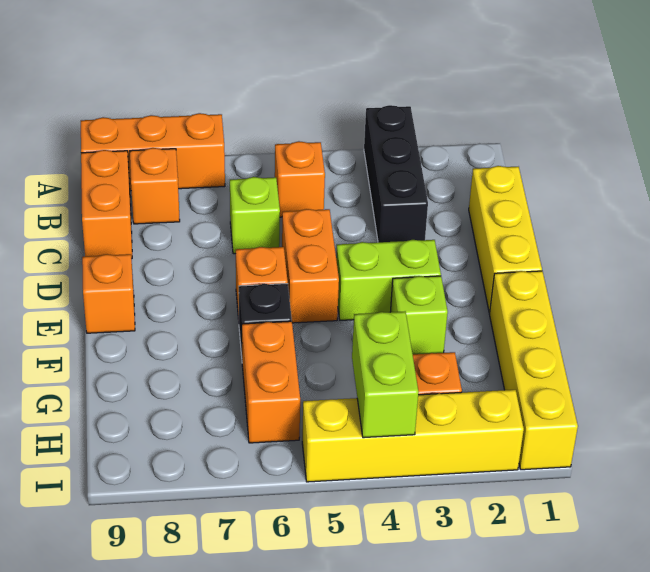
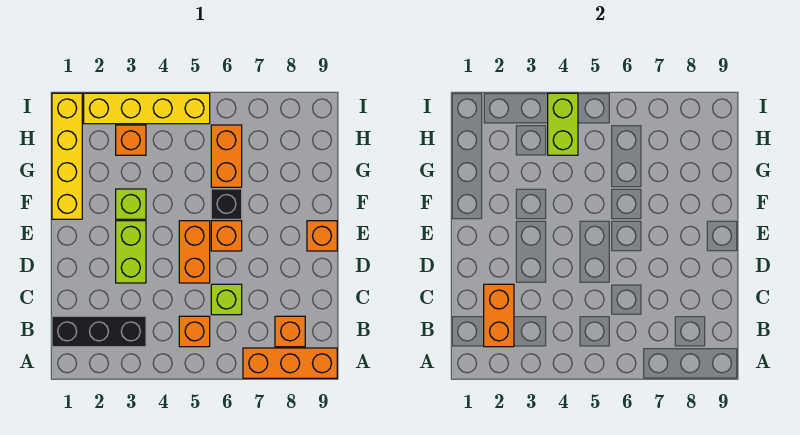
black 1x3 brick [364,105,428,242] -> black 1x3 brick turned to [52,316,146,347]
orange 1x2 brick [81,150,132,259] -> orange 1x2 brick moved to [484,284,514,347]
yellow 1x3 brick [469,166,542,313] -> none
lime 1x2 brick [336,240,441,320] -> lime 1x2 brick turned to [116,221,146,283]

